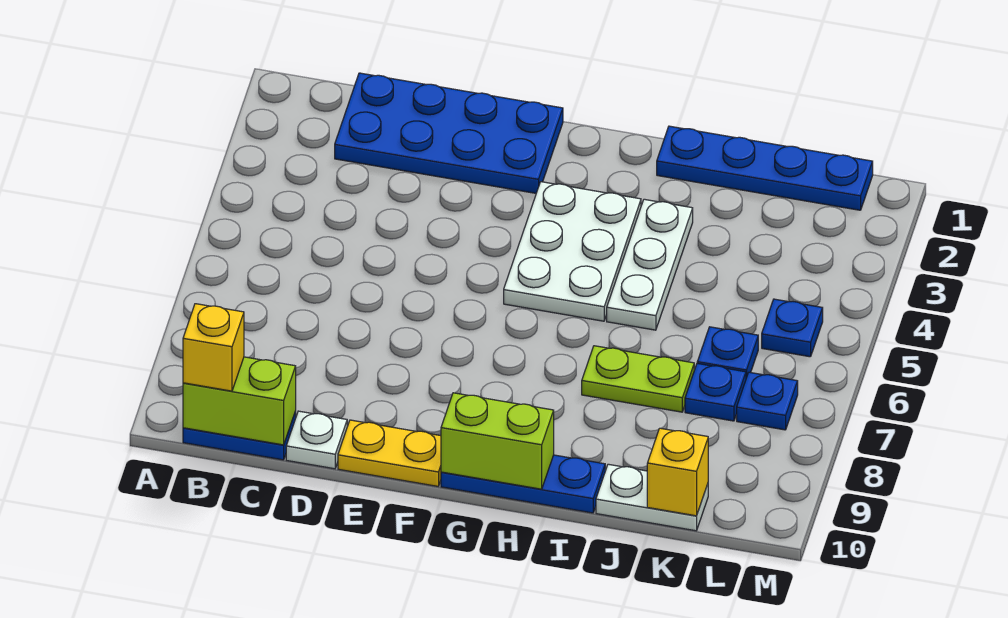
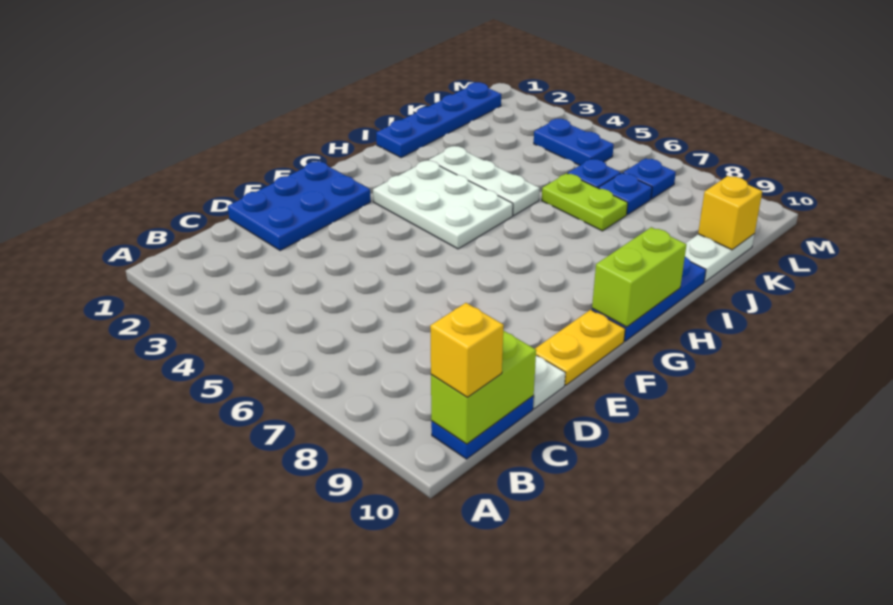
blue 2x4 plate [335,73,563,193] -> blue 2x3 plate [228,161,371,251]
lime 1x2 plate [582,346,694,412] -> lime 1x2 plate turned to [542,173,628,231]
blue 1x1 plate [762,299,823,357] -> blue 1x2 plate [534,119,614,165]

